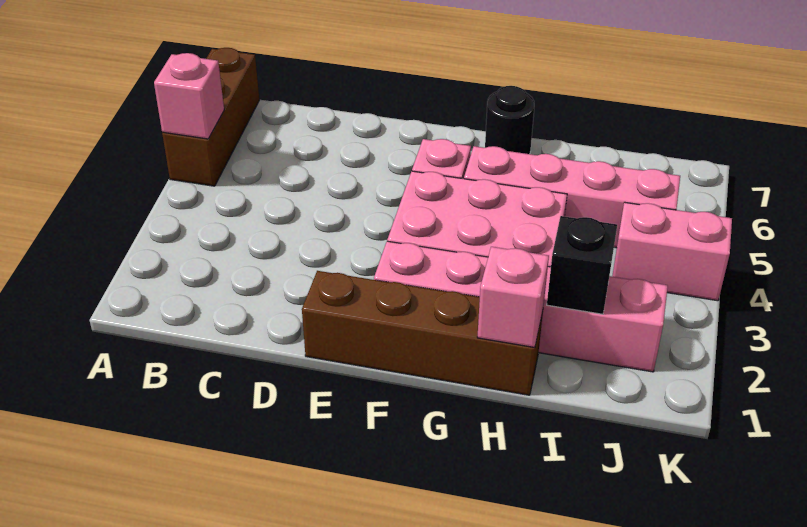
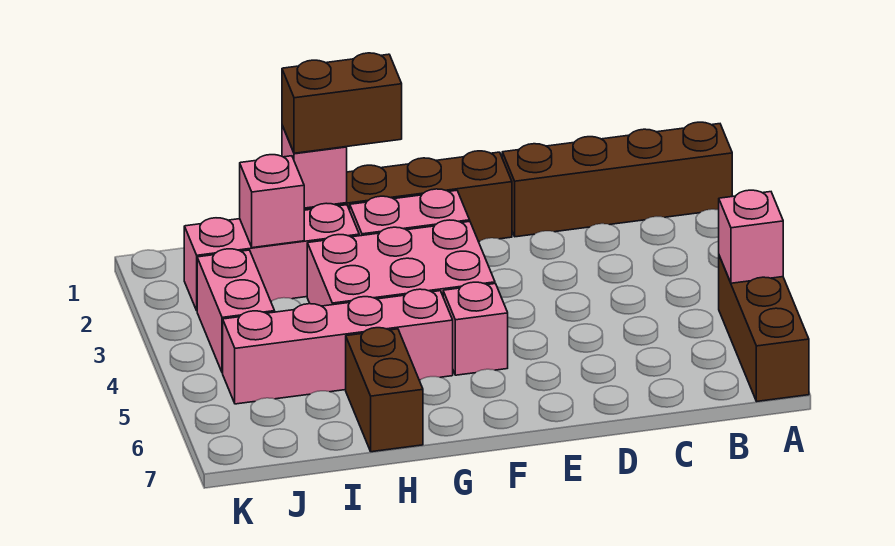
none -> brown 1x4 brick [502,122,732,237]
none -> brown 1x2 brick [282,53,402,153]
black 1x1 round brick [485,86,534,154] -> none
none -> brown 1x2 brick [346,328,423,452]
black 1x1 brick [547,216,617,314] -> pink 1x1 brick [240,155,304,248]
pink 1x2 brick [612,202,732,301] -> pink 1x2 brick turned to [197,249,275,373]

